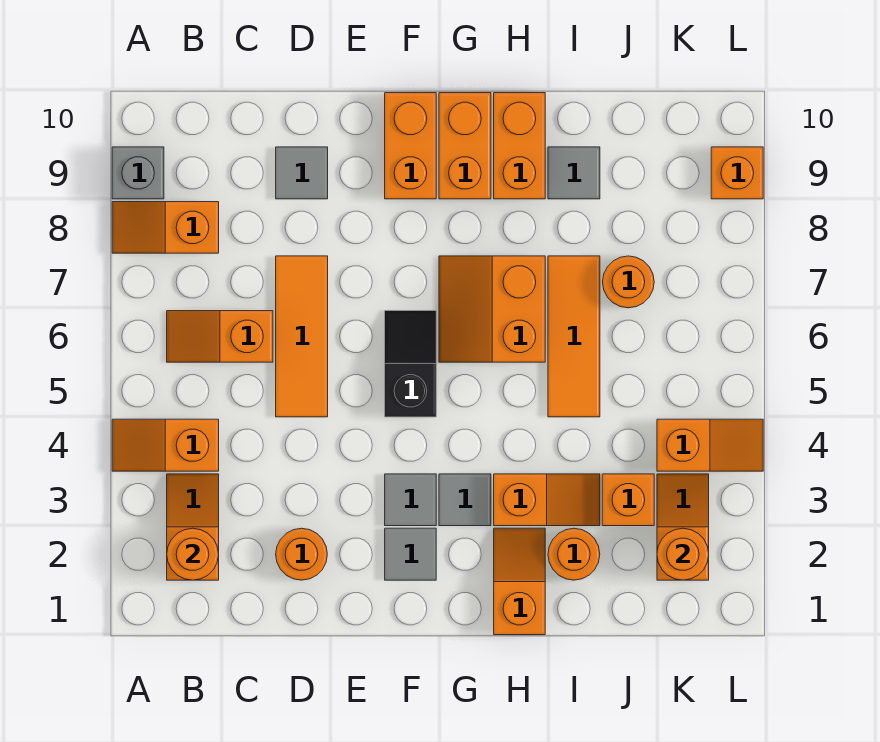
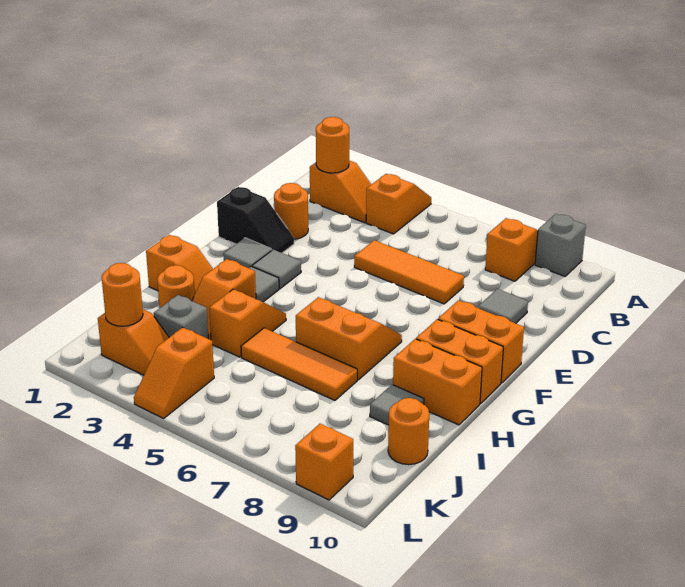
orange 1x2 slope [167,311,273,362] -> orange 1x2 slope moved to [209,289,286,357]
black 1x2 slope [385,311,436,417] -> black 1x2 slope moved to [217,187,294,253]
orange 1x1 brick [602,474,654,526] -> grey 1x1 brick [154,295,208,339]
orange 1x1 round brick [603,256,654,308] -> orange 1x1 round brick moved to [388,398,429,465]

